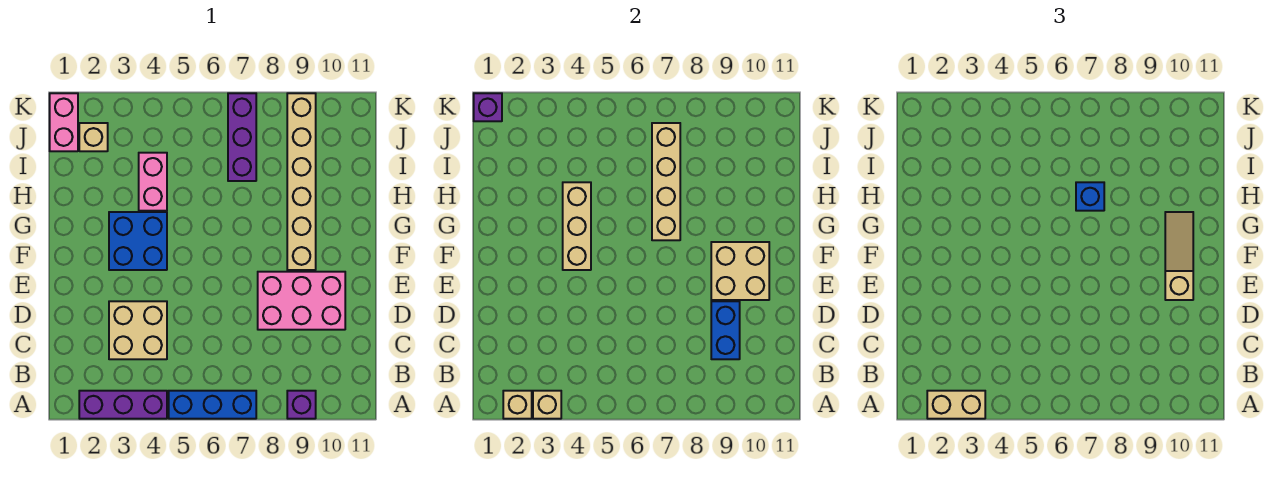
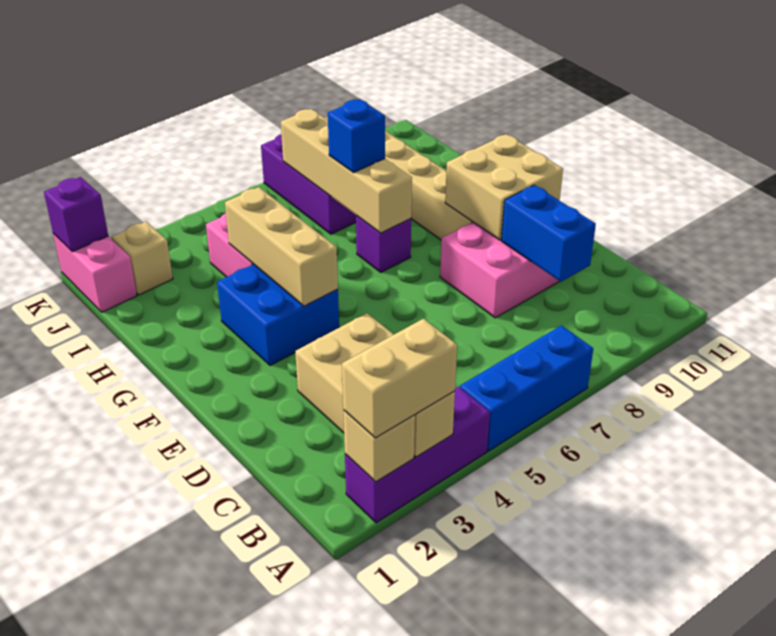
purple 1x1 brick [287,391,316,419] -> purple 1x1 brick moved to [356,215,411,272]
tan 1x3 slope [1165,212,1193,300] -> none

